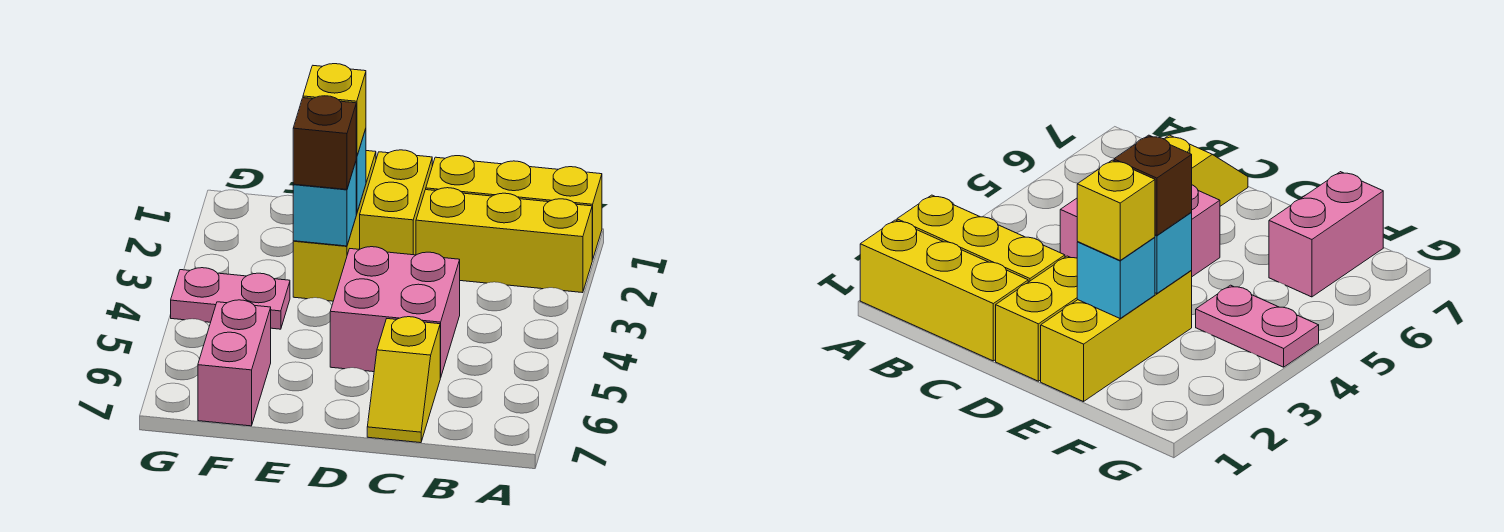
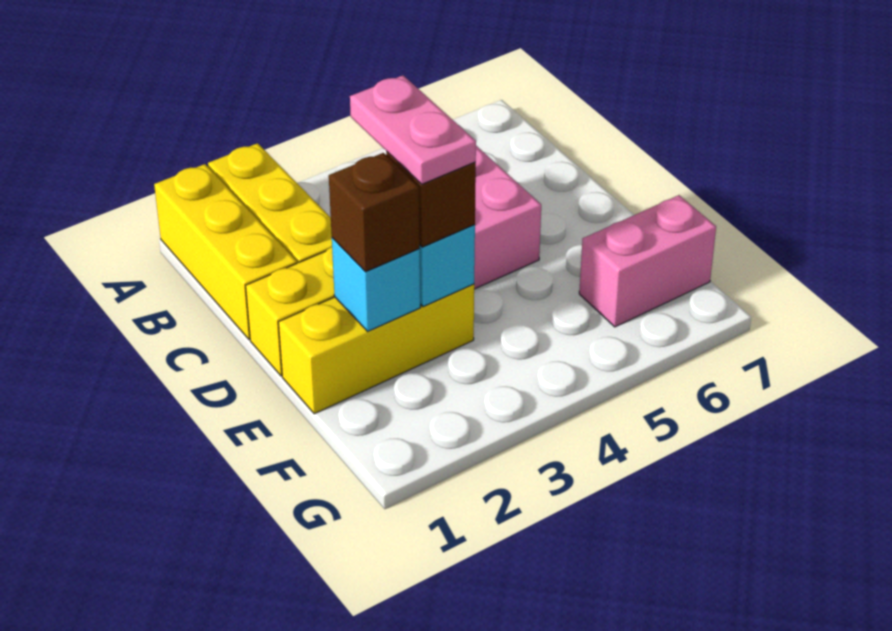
yellow 1x2 slope [367,317,440,443] -> none
yellow 1x1 brick [303,64,366,157] -> brown 1x1 brick [329,153,420,272]
pink 1x2 plate [171,268,290,329] -> pink 1x2 plate moved to [350,75,476,184]

